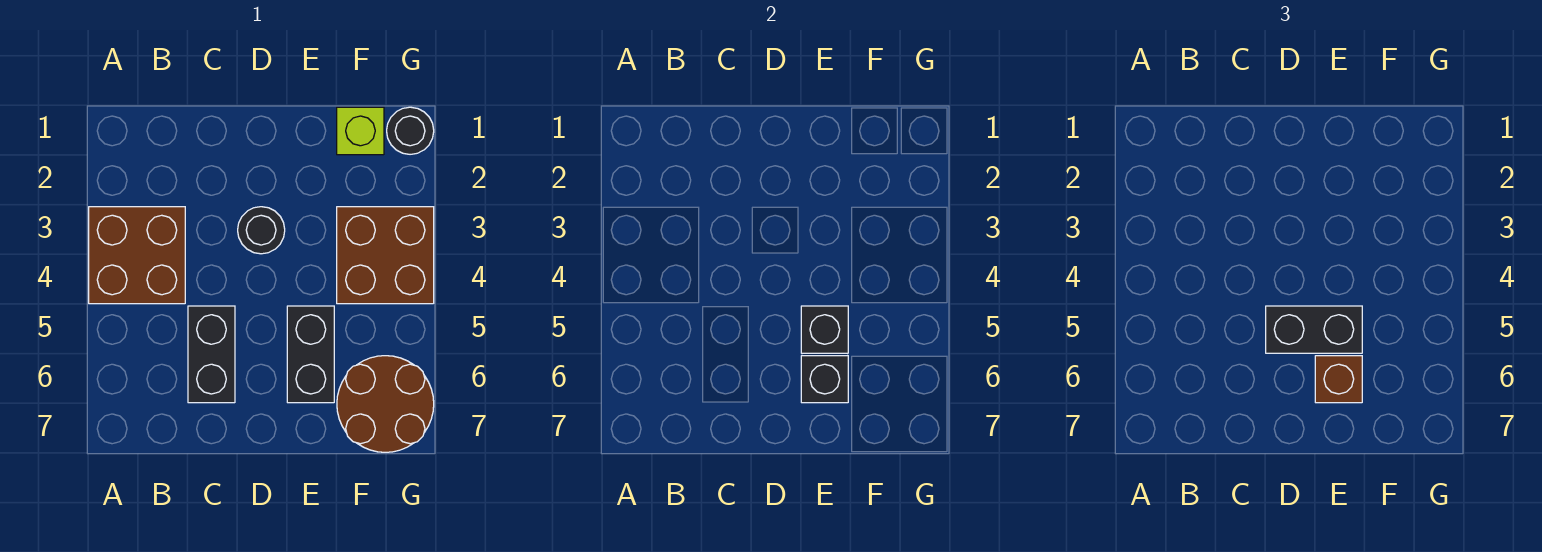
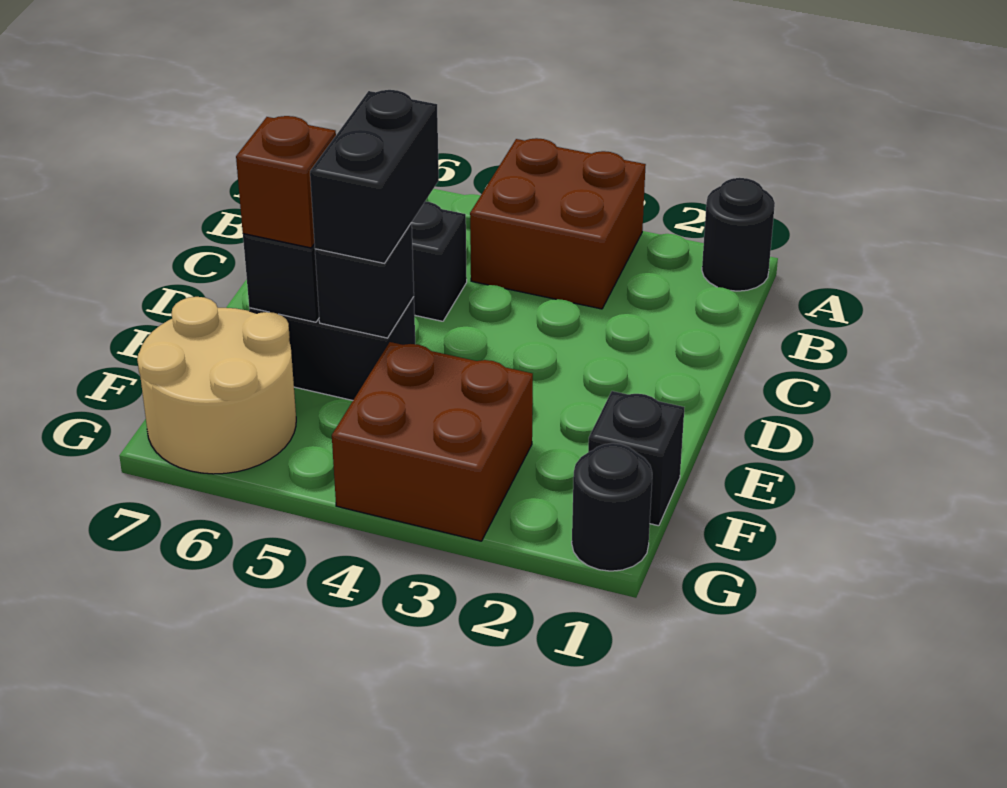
black 1x1 round brick [238,207,285,254] -> black 1x1 round brick moved to [702,178,775,291]
lime 1x1 brick [337,107,384,155] -> black 1x1 brick [588,391,684,526]
brown 2x2 round brick [337,356,434,452] -> tan 2x2 round brick [137,297,296,474]

